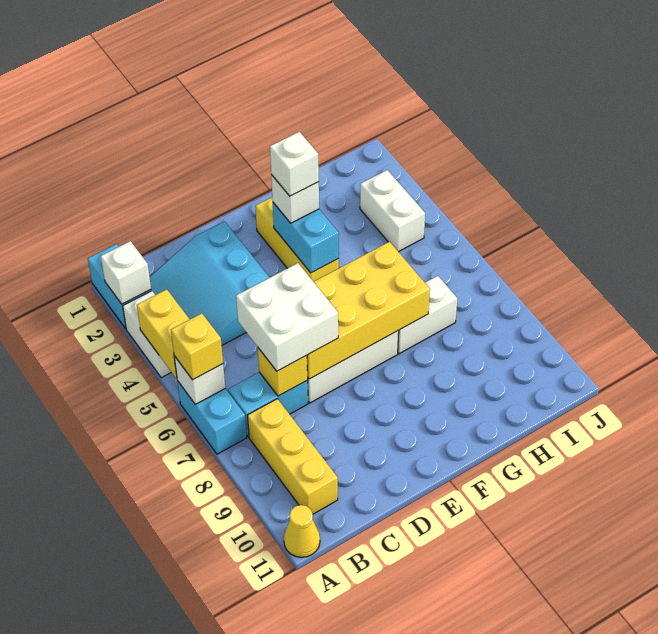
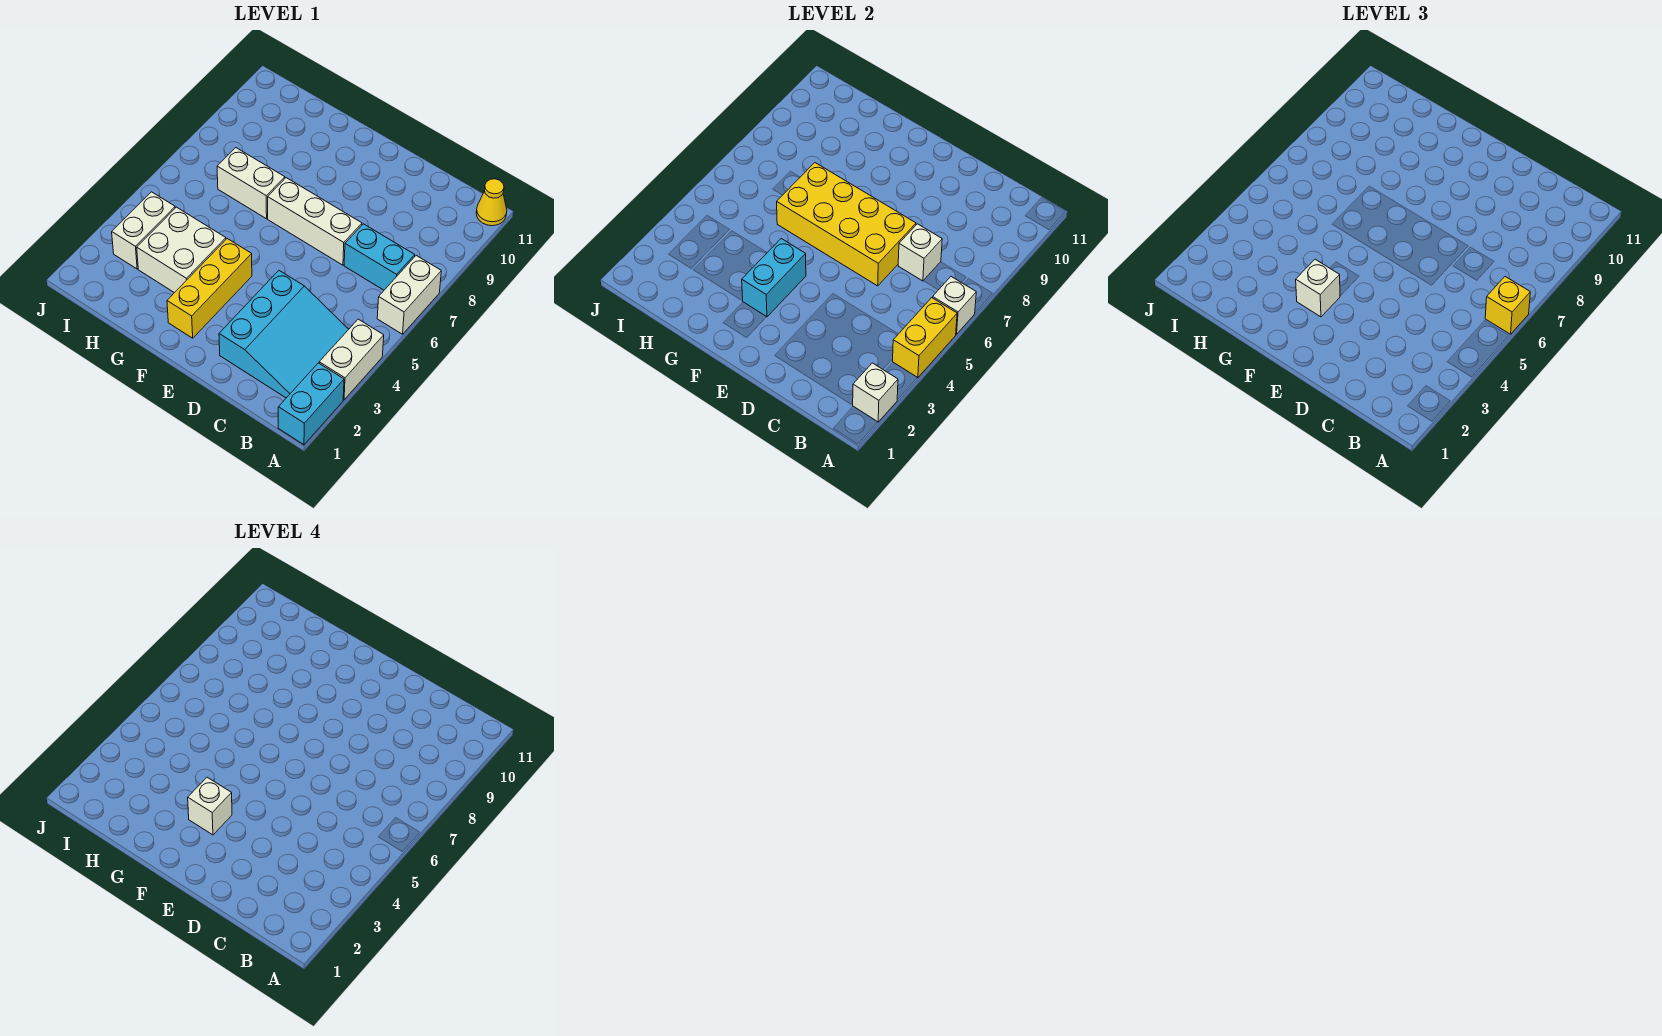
cyan 1x2 brick [177,381,247,454] -> white 1x2 brick [377,256,441,334]
yellow 1x3 brick [247,399,338,514] -> none
white 2x2 brick [236,263,338,371] -> white 2x2 brick moved to [137,207,226,293]
yellow 1x1 brick [258,348,308,396] -> white 1x1 brick [898,224,942,281]

